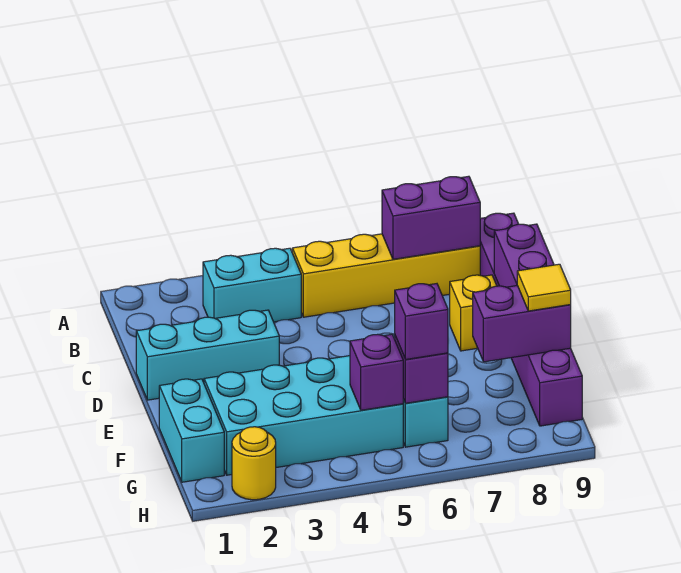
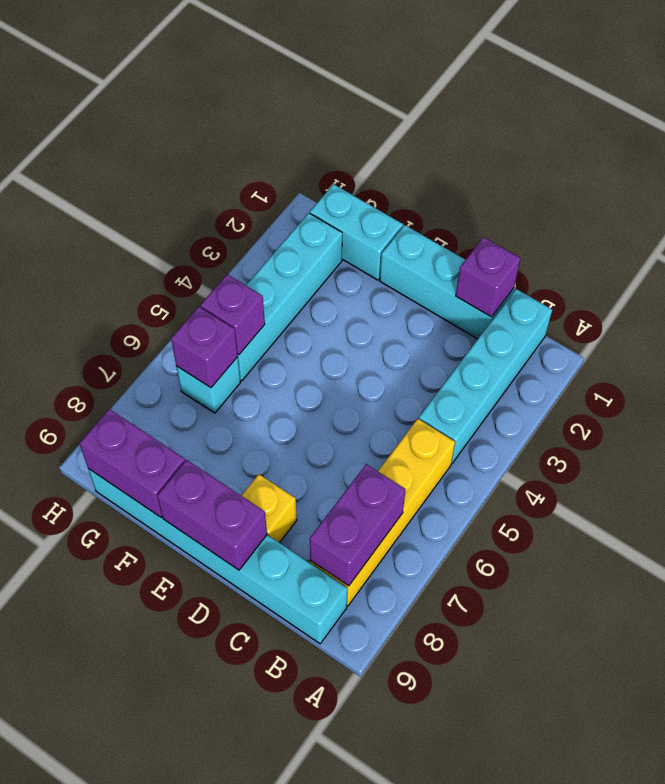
cyan 1x2 brick [203,248,301,322] -> cyan 1x4 brick [419,289,552,464]
purple 1x6 brick [480,213,582,426] -> cyan 1x6 brick [88,469,347,644]
cyan 1x3 brick [136,310,279,400] -> cyan 1x3 brick turned to [380,225,514,339]
cyan 2x4 brick [204,356,403,475] -> cyan 1x4 brick [237,213,342,381]
purple 1x2 brick [473,286,571,362] -> purple 1x2 brick turned to [79,409,185,517]
yellow 1x1 tile [517,264,571,311] -> none
purple 1x1 brick [395,284,448,360] -> purple 1x1 brick moved to [456,237,520,317]
yellow 1x1 round brick [232,427,276,500] -> none

